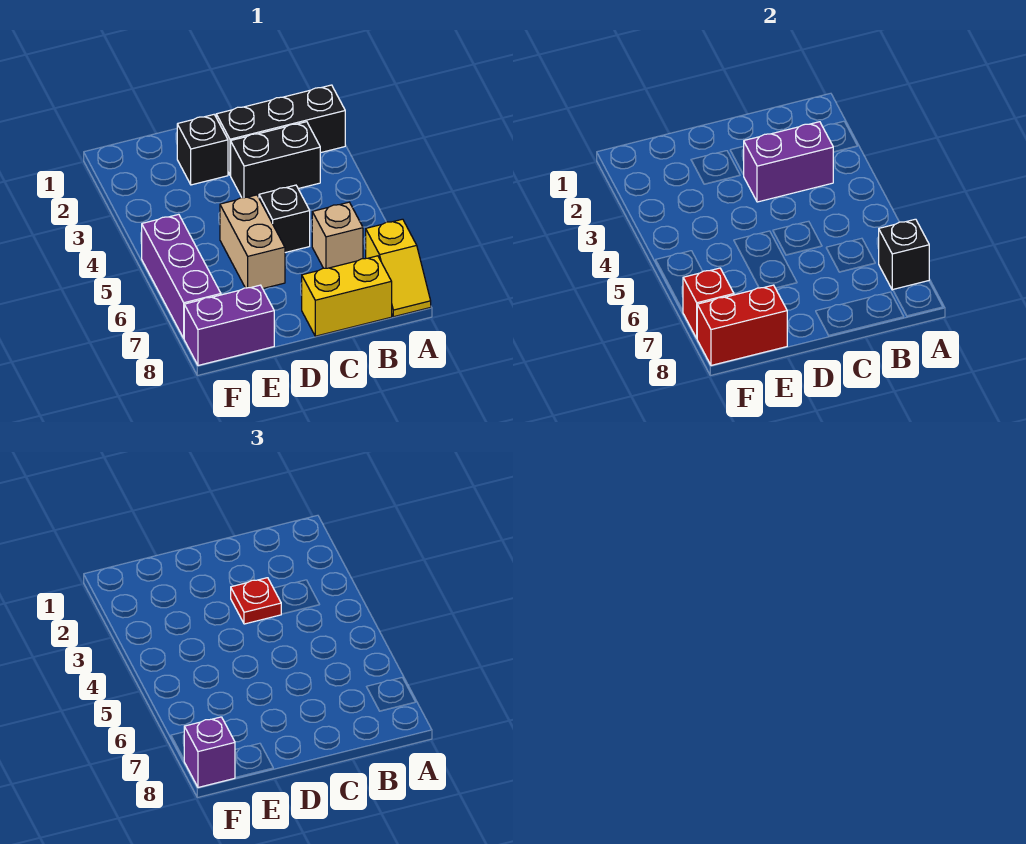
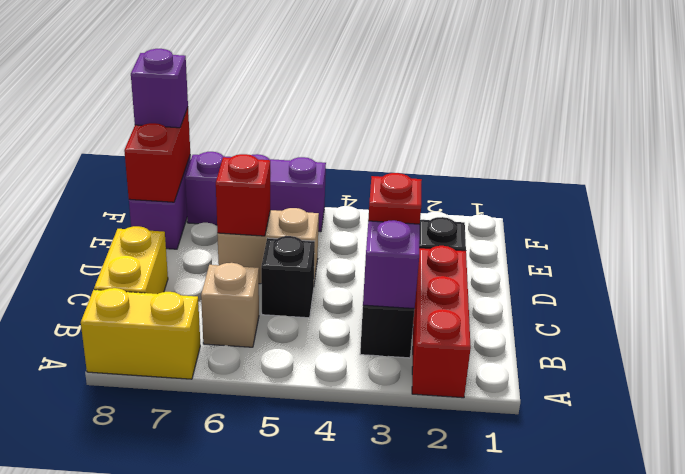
black 1x3 brick [216,85,345,175] -> red 1x3 brick [412,246,471,398]
yellow 1x2 slope [366,219,431,317] -> yellow 1x2 brick [81,288,200,379]
black 1x1 brick [879,219,929,290] -> none
red 1x1 brick [683,268,734,338] -> red 1x1 brick moved to [216,154,270,236]

